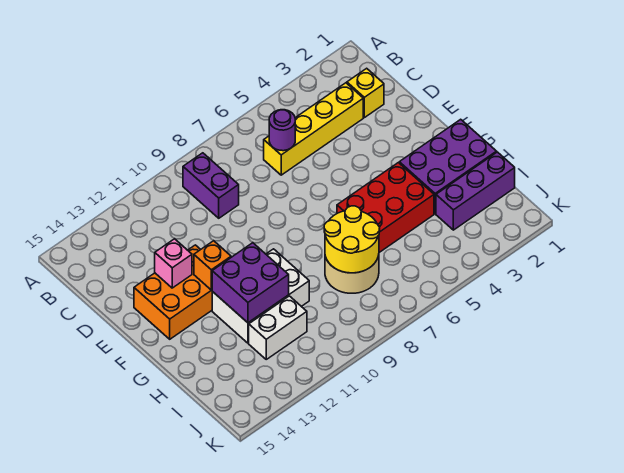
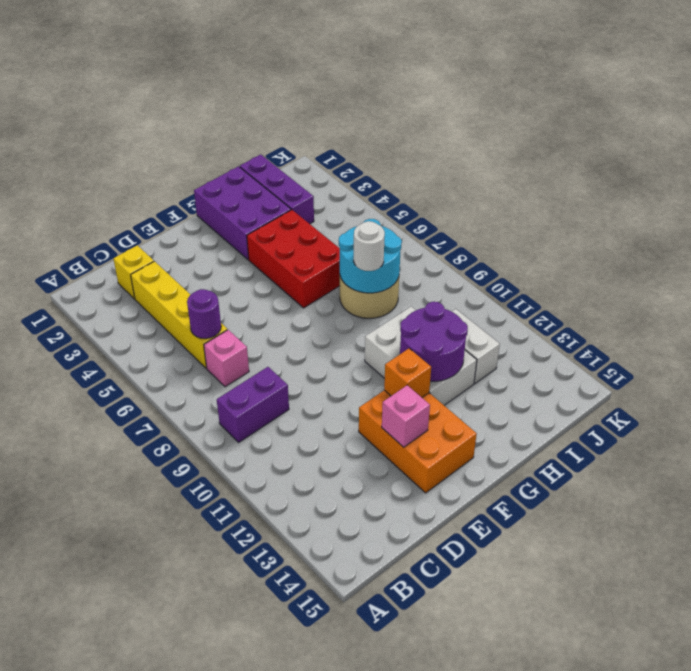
none -> pink 1x1 brick [204,330,249,387]
purple 2x2 brick [212,243,289,323] -> purple 2x2 round brick [400,302,468,381]
yellow 2x2 round brick [324,206,380,273] -> cyan 2x2 round brick [339,219,402,293]
none -> white 1x1 round brick [354,221,385,271]

